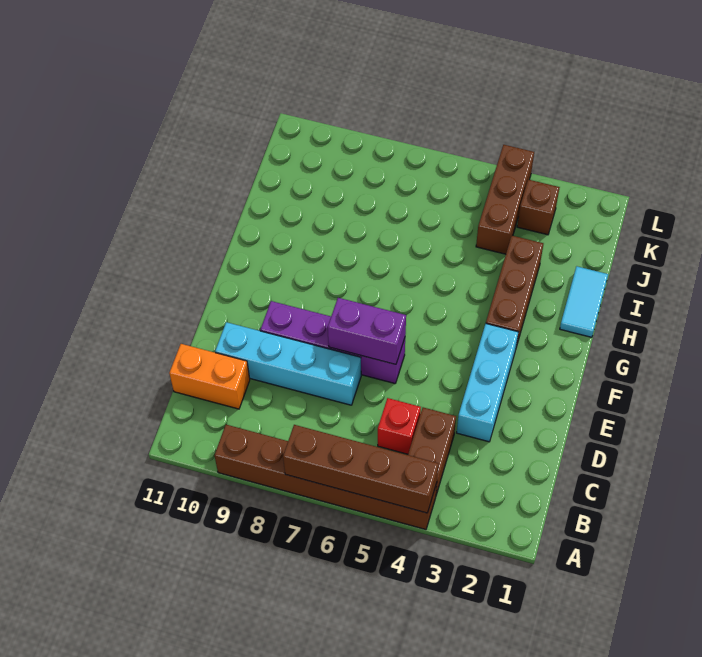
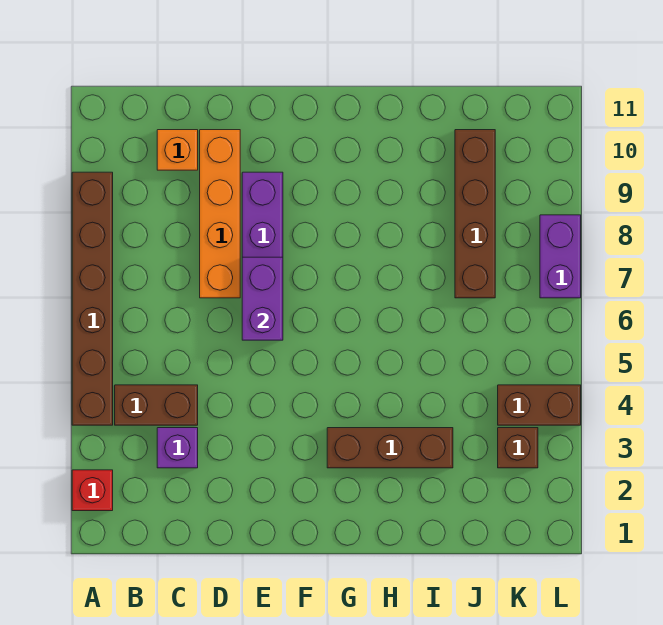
brown 1x4 brick [283,425,438,513] -> brown 1x4 brick moved to [455,130,495,298]
none -> purple 1x1 brick [157,428,198,468]
red 1x1 brick [378,398,421,454] -> red 1x1 brick moved to [72,470,113,511]
orange 1x2 brick [169,344,250,409] -> orange 1x1 brick [157,130,198,170]
cyan 1x3 brick [457,323,518,442] -> none
cyan 1x4 brick [215,322,361,405] -> orange 1x4 brick [200,130,240,298]
cyan 1x2 tile [560,266,608,337] -> none
brown 1x3 brick [476,145,534,254] -> brown 1x2 brick [498,385,581,425]
none -> purple 1x2 brick [540,215,581,298]

